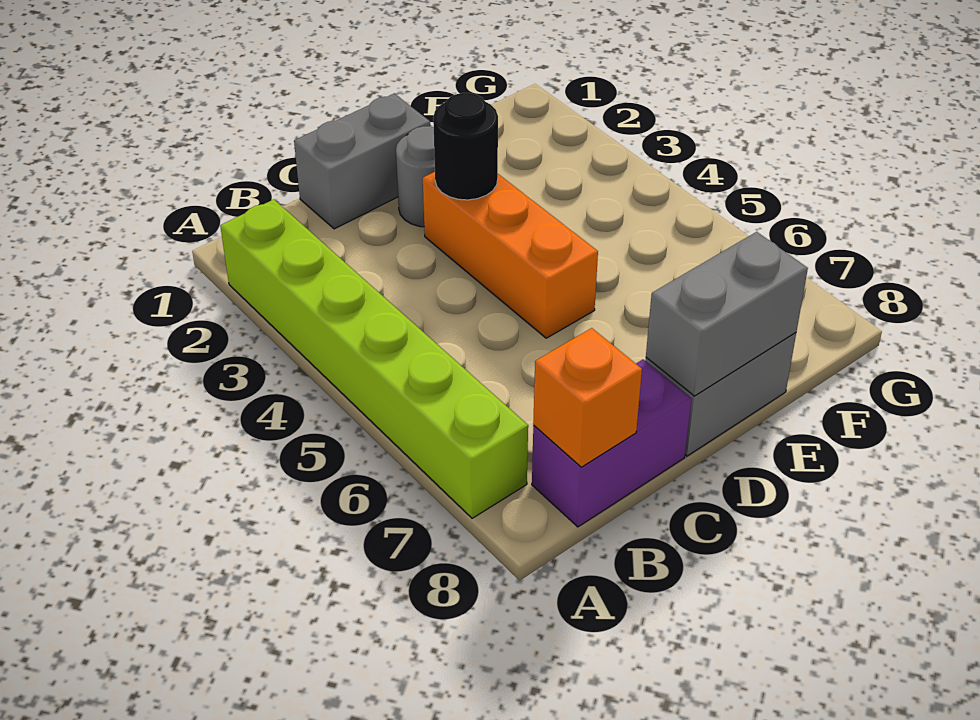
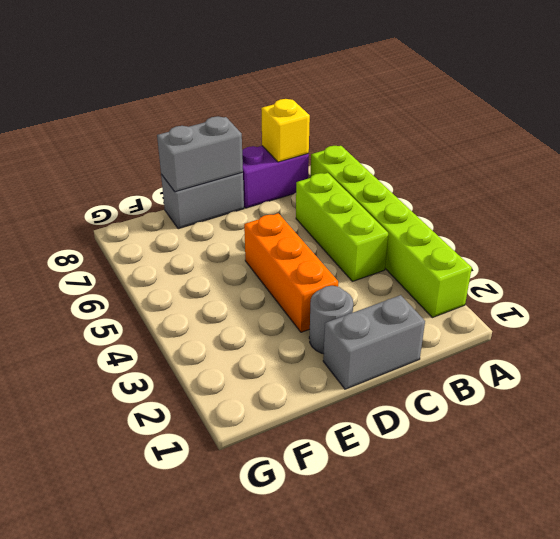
none -> lime 1x3 brick [296,173,388,281]
orange 1x1 brick [533,328,642,467] -> yellow 1x1 brick [261,99,310,162]
black 1x1 round brick [433,93,498,200] -> none

